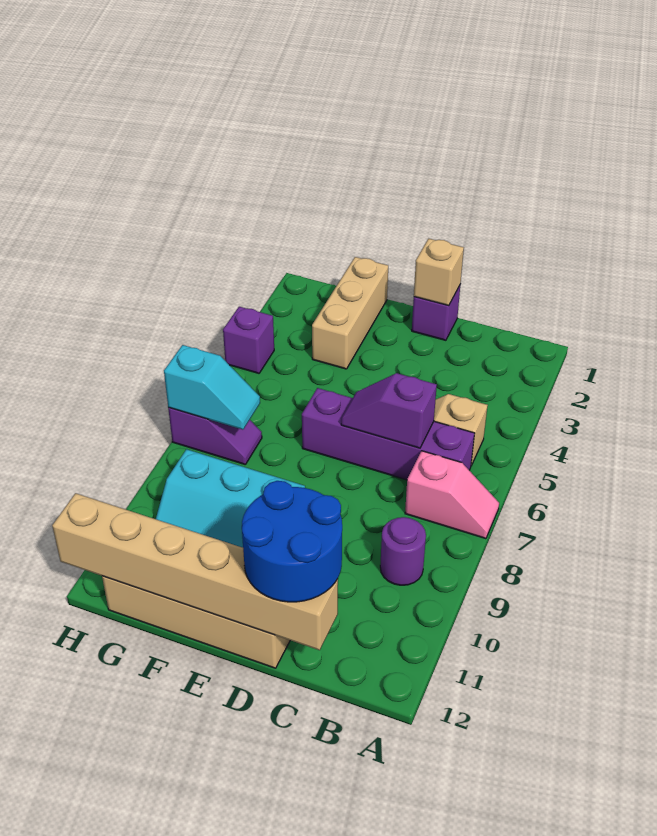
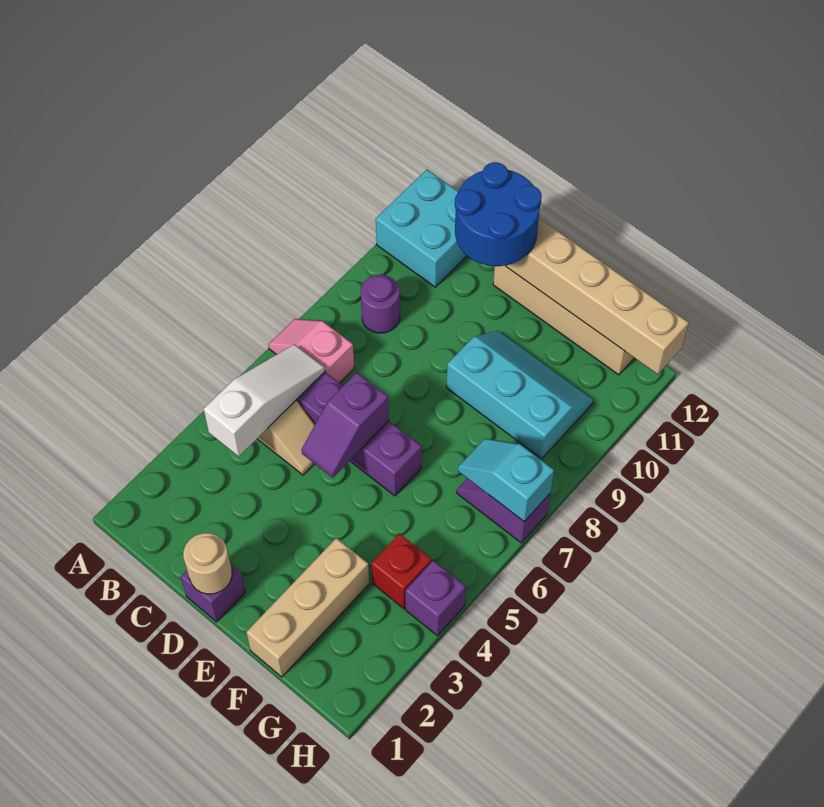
none -> cyan 2x2 brick [376,170,467,287]
none -> white 1x3 slope [204,344,325,456]
purple 1x2 slope [341,373,437,448] -> purple 1x2 slope turned to [301,373,389,478]
tan 1x1 brick [414,239,464,306] -> tan 1x1 round brick [183,533,232,594]
none -> red 1x1 brick [371,534,432,609]

